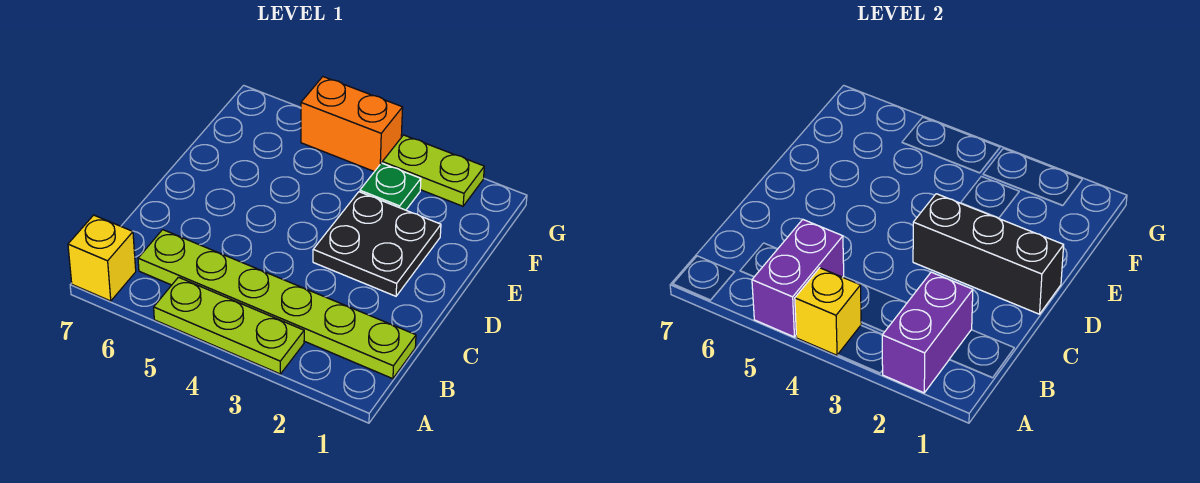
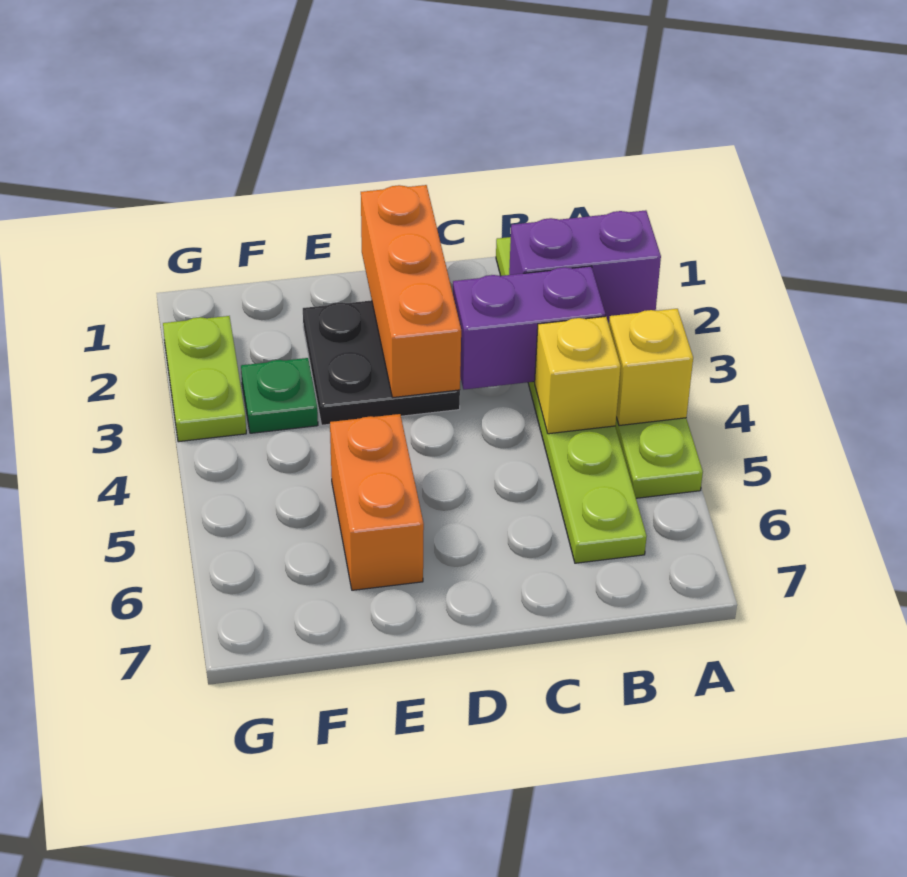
purple 1x2 brick [752,220,844,337] -> purple 1x2 brick moved to [453,266,605,389]
yellow 1x1 brick [68,215,136,301] -> yellow 1x1 brick moved to [535,316,621,434]
black 1x3 brick [913,194,1064,314] -> orange 1x3 brick [361,185,461,397]
orange 1x2 brick [301,77,403,172] -> orange 1x2 brick moved to [330,414,424,590]

